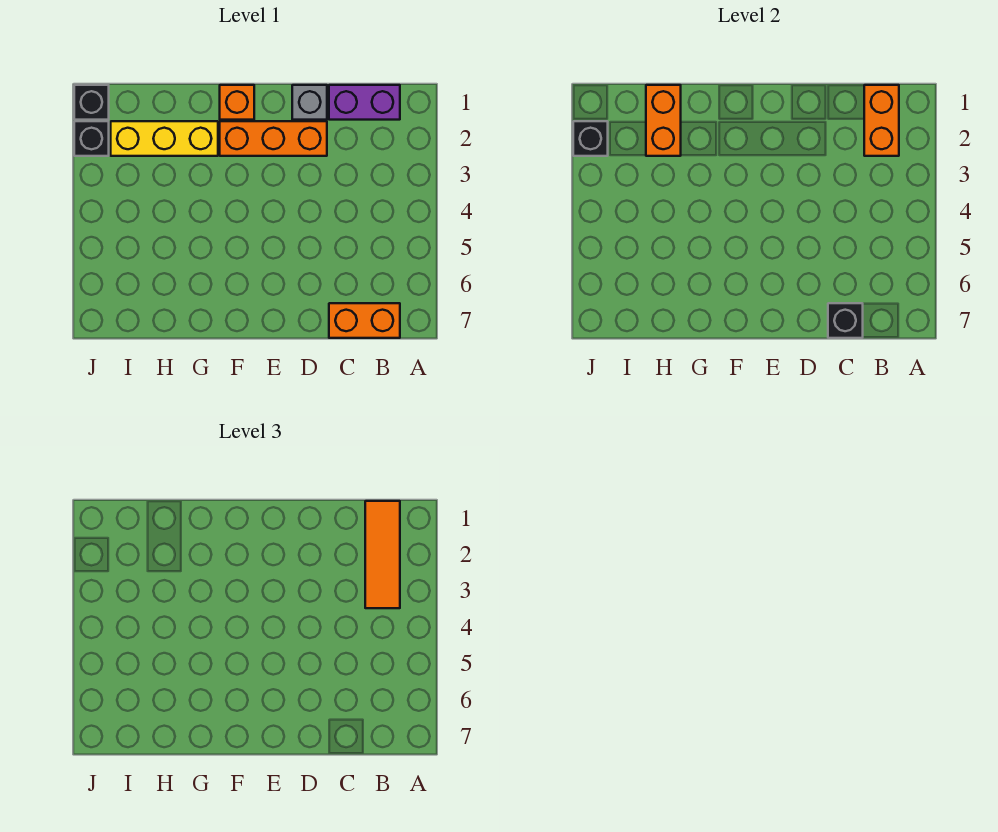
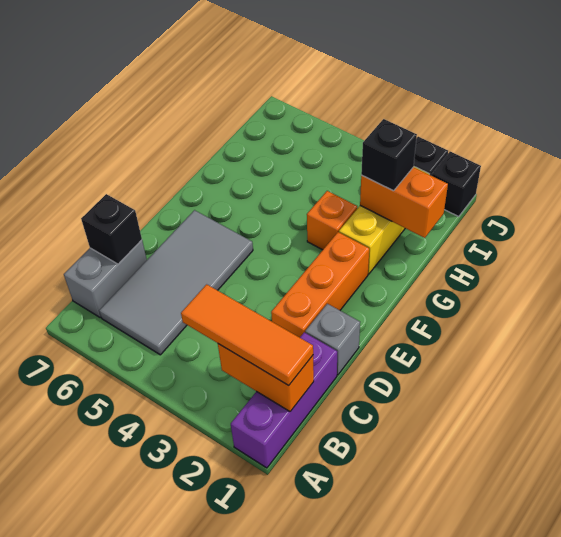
purple 1x2 brick [329,85,400,120] -> purple 1x3 brick [231,332,337,468]
none -> grey 2x4 tile [99,210,253,355]
orange 1x2 brick [329,303,400,338] -> grey 1x2 brick [64,240,147,318]
orange 1x1 brick [220,85,254,120] -> orange 1x1 brick moved to [307,191,357,250]
black 1x1 brick [573,121,608,156] -> black 1x1 brick moved to [361,119,417,191]

